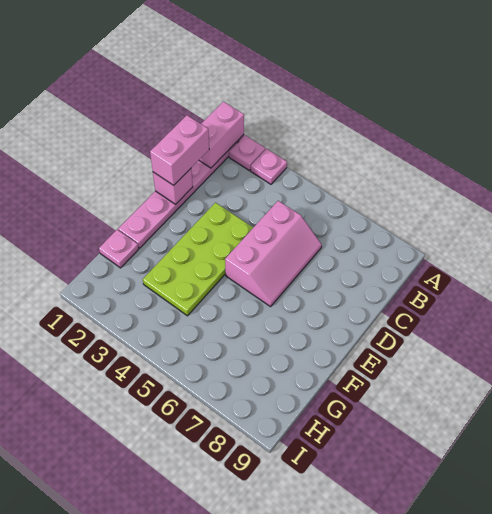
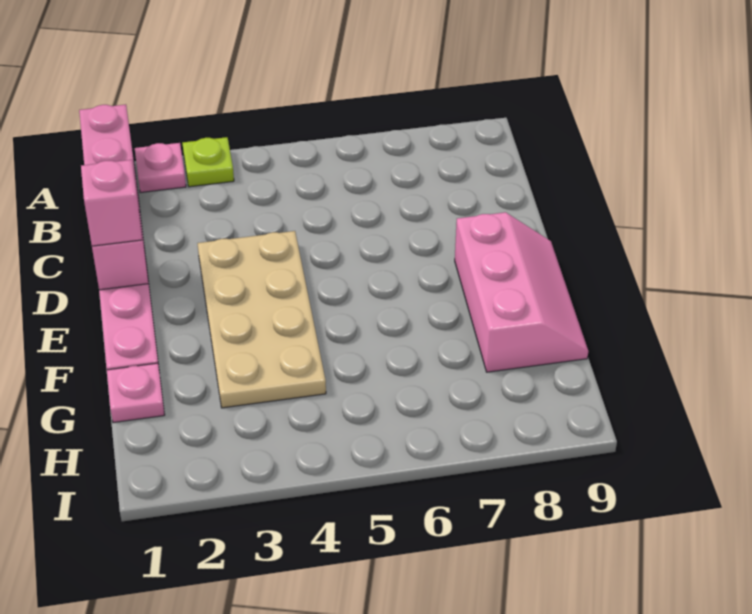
pink 1x1 plate [250,149,287,184] -> lime 1x1 plate [182,137,234,187]
pink 1x2 brick [150,115,209,185] -> pink 1x1 brick [81,160,142,246]
pink 2x3 slope [225,201,322,307] -> pink 2x3 slope moved to [455,212,588,372]
lime 2x4 plate [143,203,253,316] -> tan 2x4 plate [197,231,326,408]

